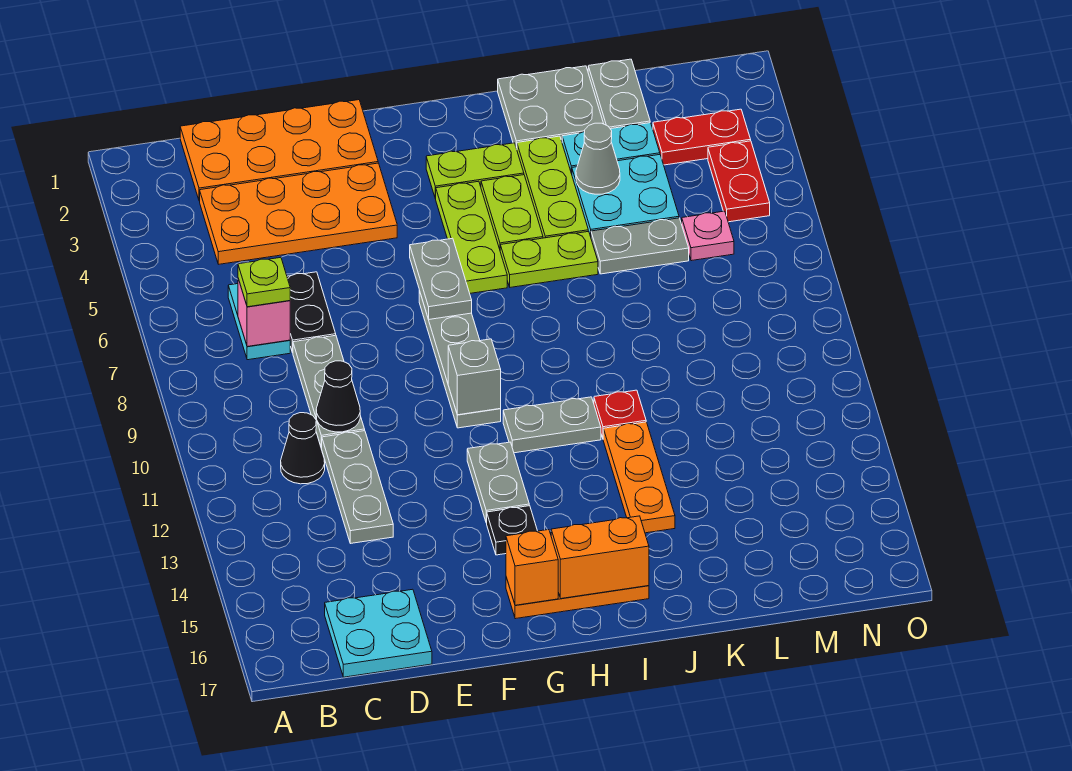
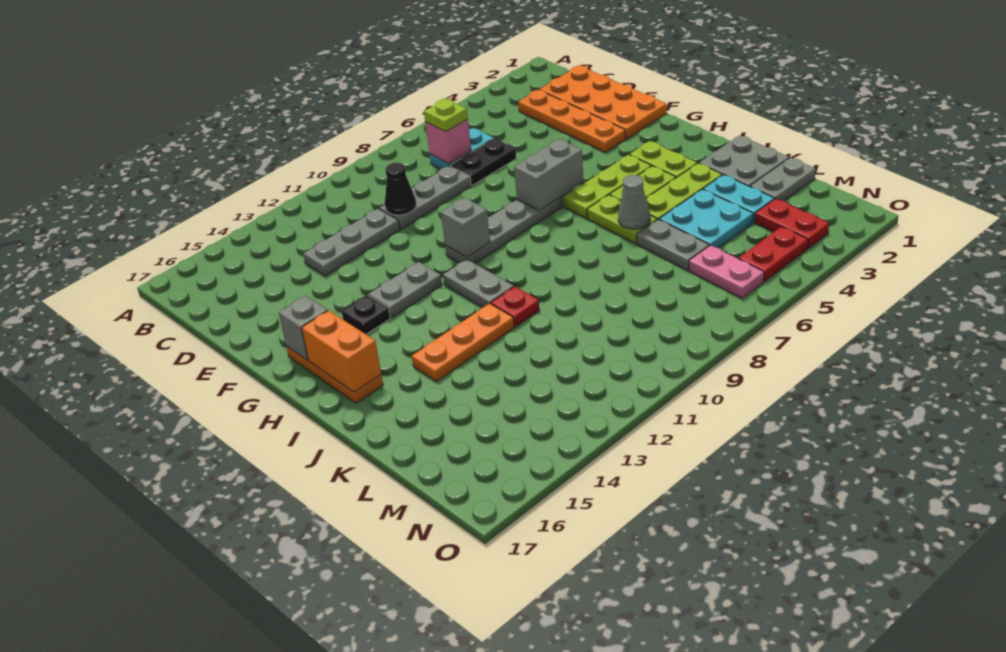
orange 2x4 plate [200,163,397,264] -> orange 1x4 plate [518,90,626,152]
black 1x1 cone [281,413,325,484] -> none
cyan 2x2 plate [325,589,432,677] -> none
grey 1x2 plate [410,238,472,319] -> grey 1x2 brick [514,139,584,211]
orange 1x1 brick [506,530,558,605] -> grey 1x1 brick [279,296,328,360]
grey 1x1 cone [576,123,620,194] -> grey 1x1 cone moved to [618,175,650,229]
pink 1x1 plate [682,211,734,261] -> pink 1x2 plate [689,245,764,298]

